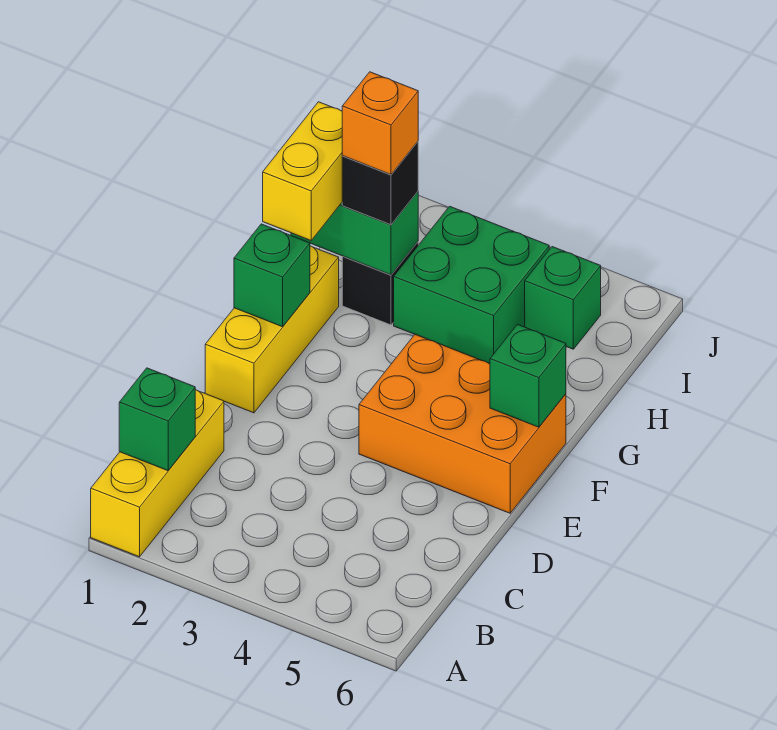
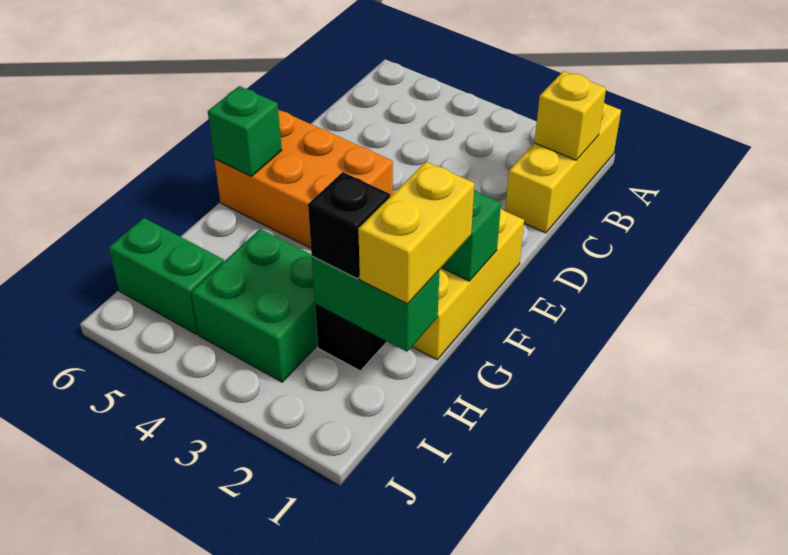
green 1x1 brick [119,368,195,471] -> yellow 1x1 brick [534,71,606,160]
orange 1x1 brick [342,72,418,174] -> none
green 1x1 brick [525,247,601,349] -> green 1x2 brick [109,218,224,334]

